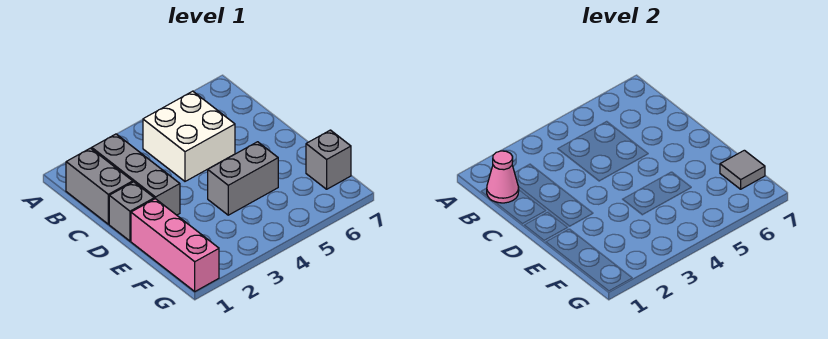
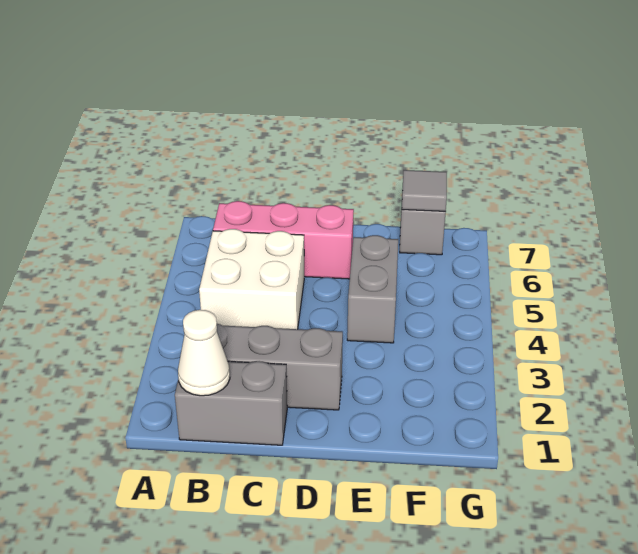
pink 1x1 cone [487,151,519,203] -> white 1x1 cone [178,310,230,396]
grey 1x1 brick [109,182,154,241] -> none
pink 1x3 brick [131,199,219,291] -> pink 1x3 brick moved to [213,201,354,279]

